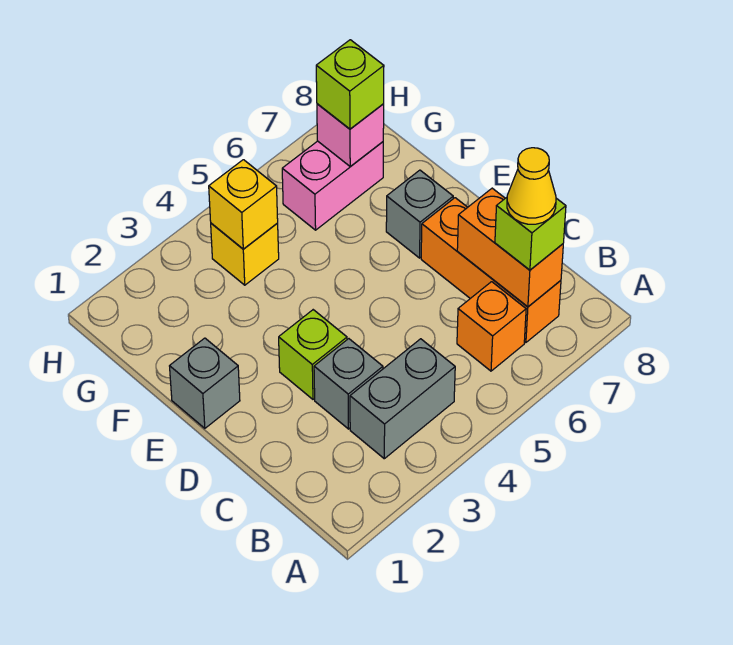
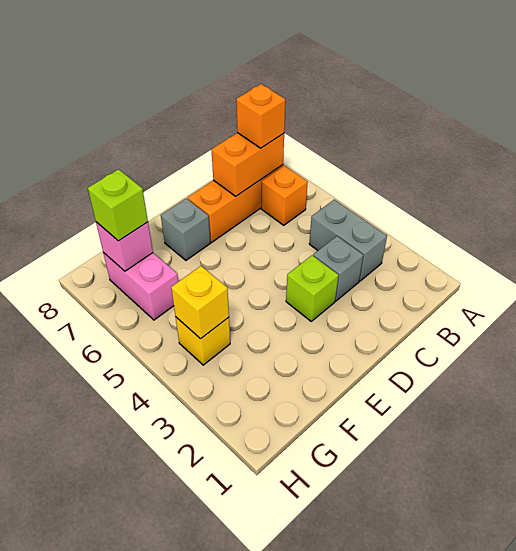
lime 1x1 brick [495,197,566,270] -> orange 1x1 brick [236,84,285,148]
yellow 1x1 cone [507,148,556,224] -> none
grey 1x1 brick [170,338,240,428] -> none

